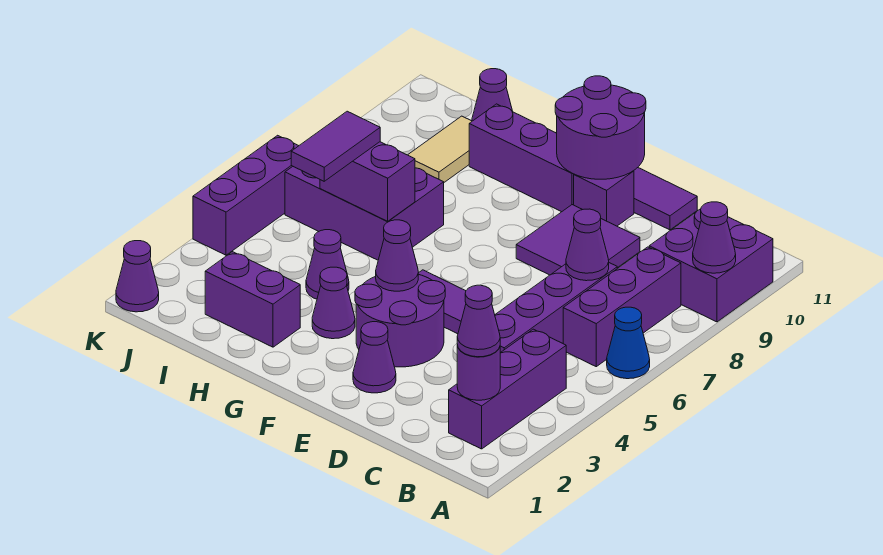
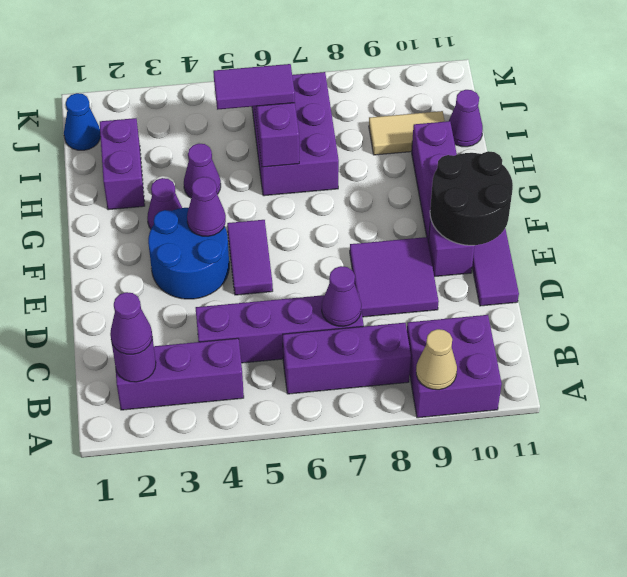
blue 1x1 cone [607,307,650,379] -> blue 1x1 cone moved to [64,93,100,150]
purple 1x1 cone [693,202,736,273] -> tan 1x1 cone [416,329,457,390]
purple 1x1 cone [353,322,396,393] -> none
purple 2x2 round brick [355,274,445,367] -> blue 2x2 round brick [148,208,229,299]
purple 2x2 round brick [555,76,646,179] -> black 2x2 round brick [430,151,513,246]
purple 1x1 cone [116,241,159,312] -> none
purple 1x3 brick [193,135,298,255] -> none

